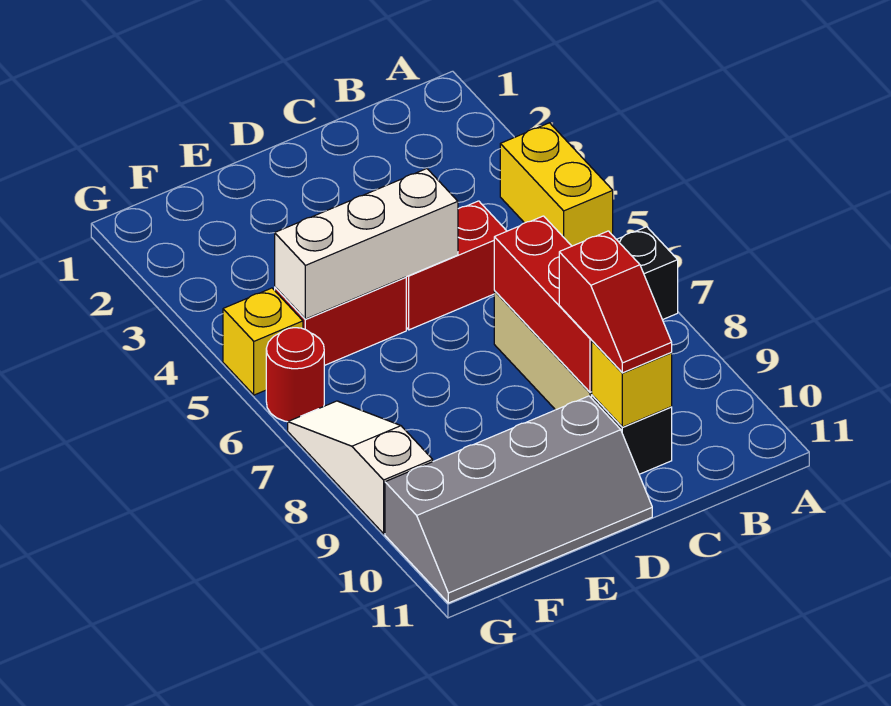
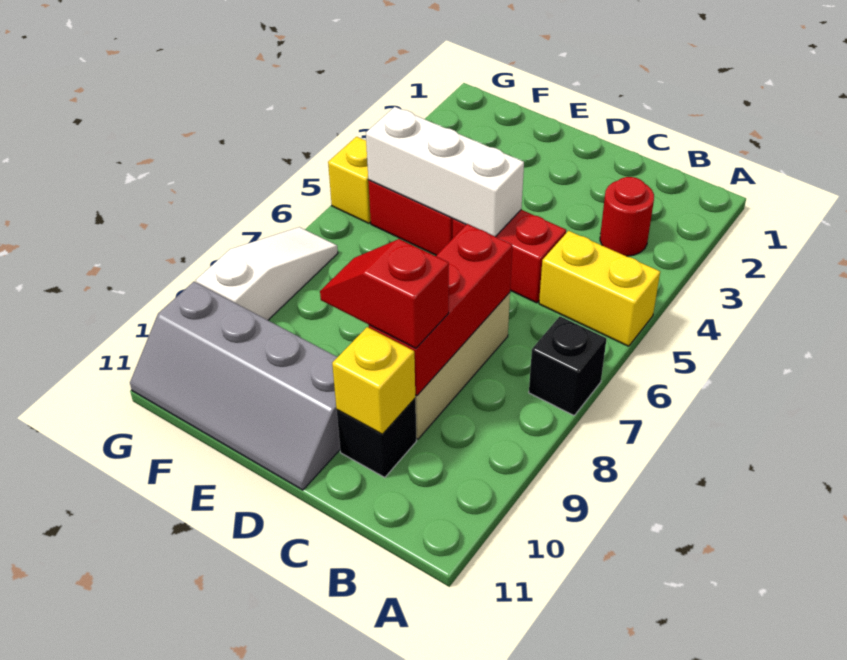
yellow 1x2 brick [500,123,613,246] -> yellow 1x2 brick turned to [539,231,660,346]
red 1x2 slope [559,231,672,373] -> red 1x2 slope turned to [320,239,449,348]
red 1x1 round brick [266,328,324,422] -> red 1x1 round brick moved to [600,177,654,256]

